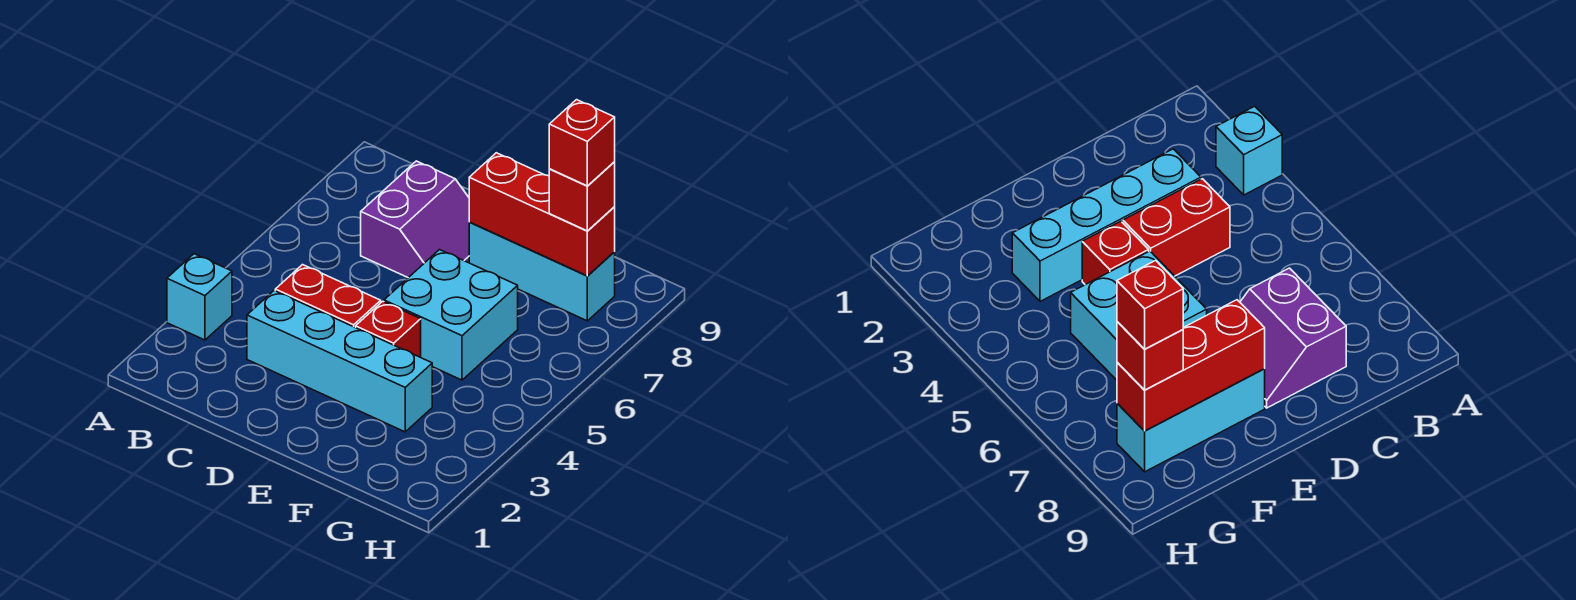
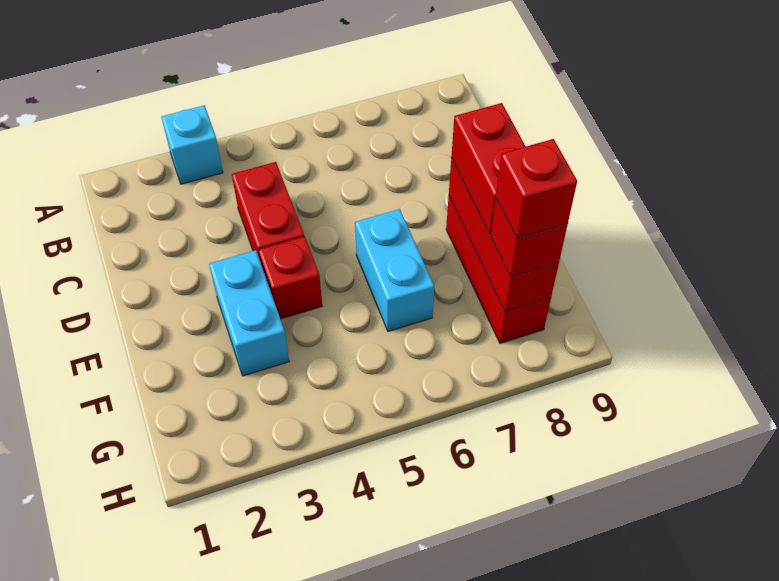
cyan 1x4 brick [247,291,432,432] -> cyan 1x2 brick [209,250,289,376]
purple 2x2 slope [361,161,469,278] -> none
cyan 2x2 brick [384,250,518,380] -> cyan 1x2 brick [355,209,434,331]
cyan 1x3 brick [469,222,615,321] -> red 1x3 brick [446,197,551,343]
none -> red 1x2 brick [451,103,526,234]

